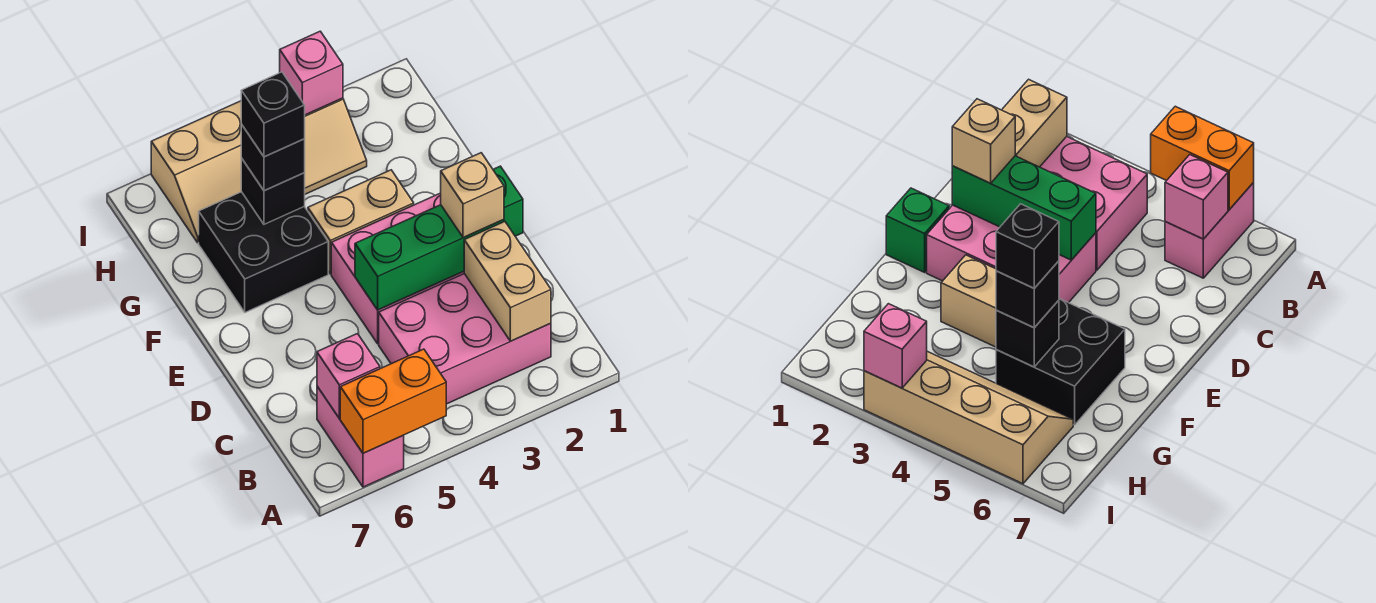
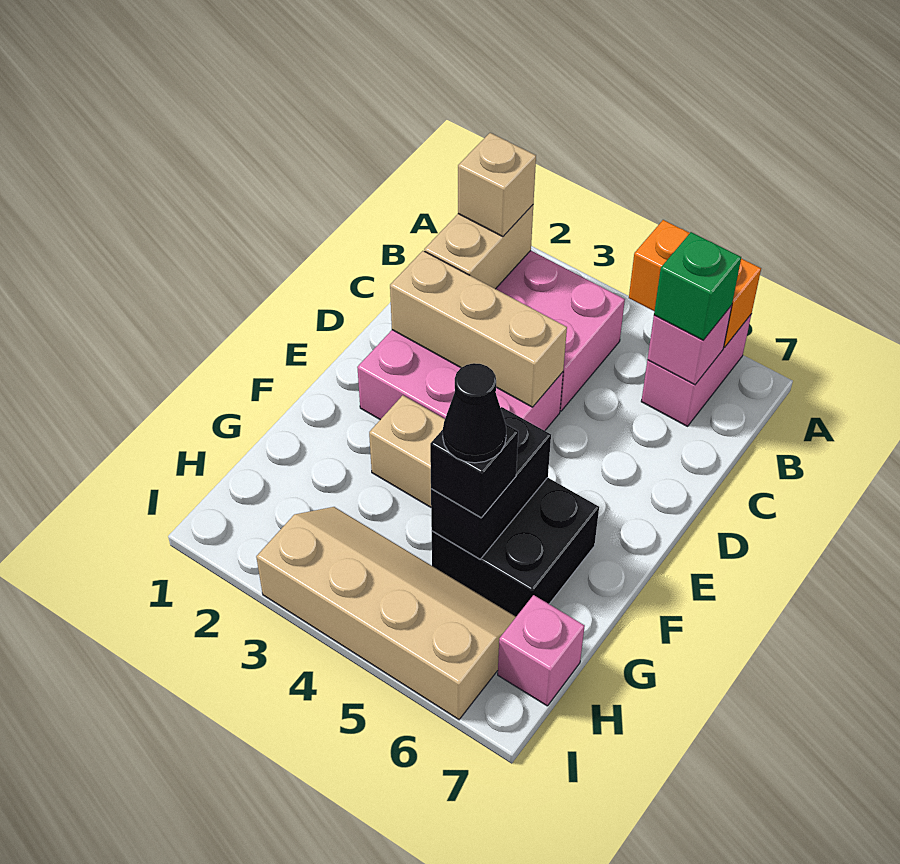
green 1x3 brick [355,205,504,310] -> tan 1x3 brick [390,251,567,407]
tan 1x1 brick [441,153,504,237] -> tan 1x1 brick moved to [458,133,536,237]
green 1x1 brick [493,166,523,236] -> green 1x1 brick moved to [654,232,741,340]
black 1x1 brick [241,158,305,224] -> black 1x2 brick [431,407,551,559]
black 1x1 brick [241,72,305,157] -> black 1x1 cone [443,363,506,463]
pink 1x1 brick [280,31,343,115] -> pink 1x1 brick moved to [498,595,585,706]

